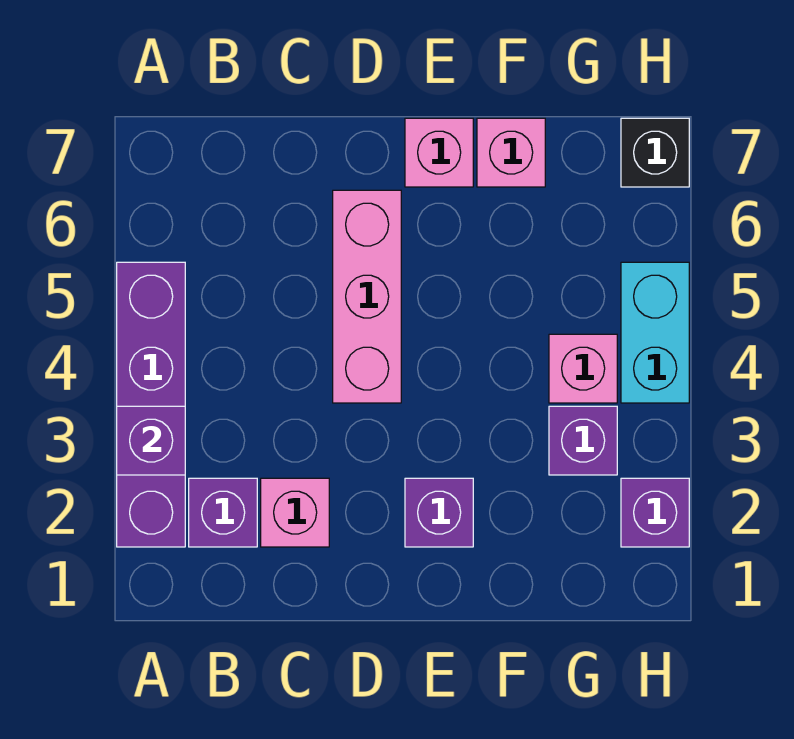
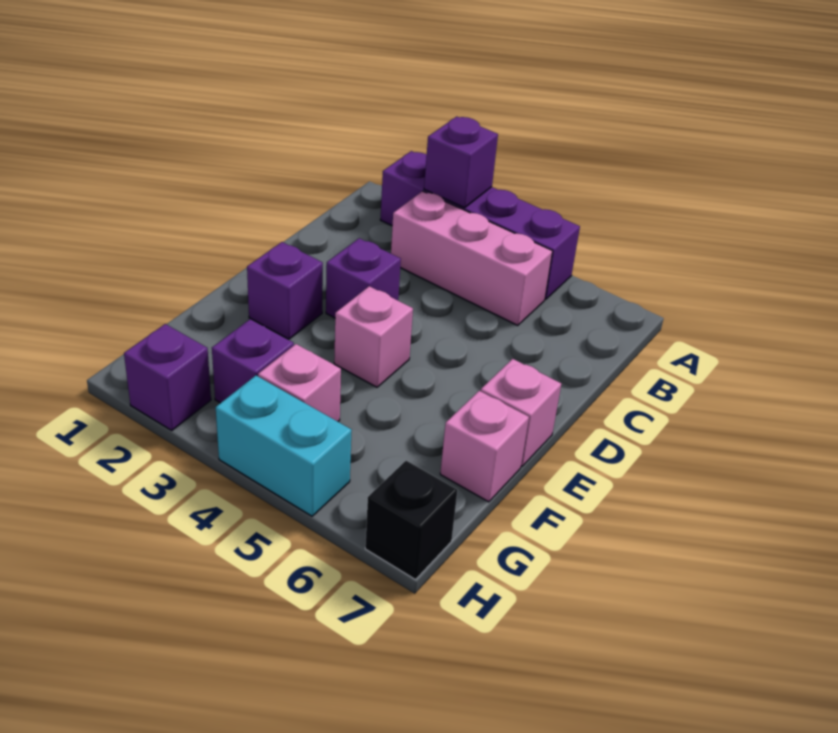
purple 1x1 brick [189,478,257,547] -> purple 1x1 brick moved to [326,238,401,318]
pink 1x1 brick [261,478,329,547] -> pink 1x1 brick moved to [334,286,413,387]
pink 1x3 brick [333,190,401,403] -> pink 1x3 brick moved to [391,191,552,326]

